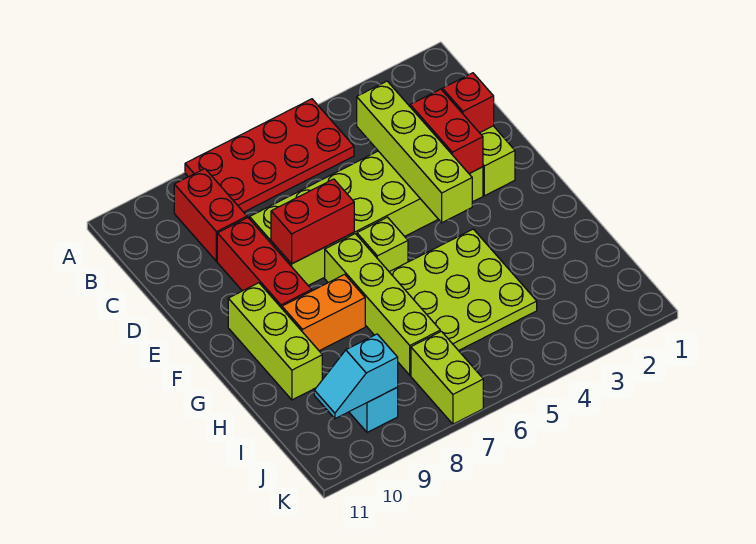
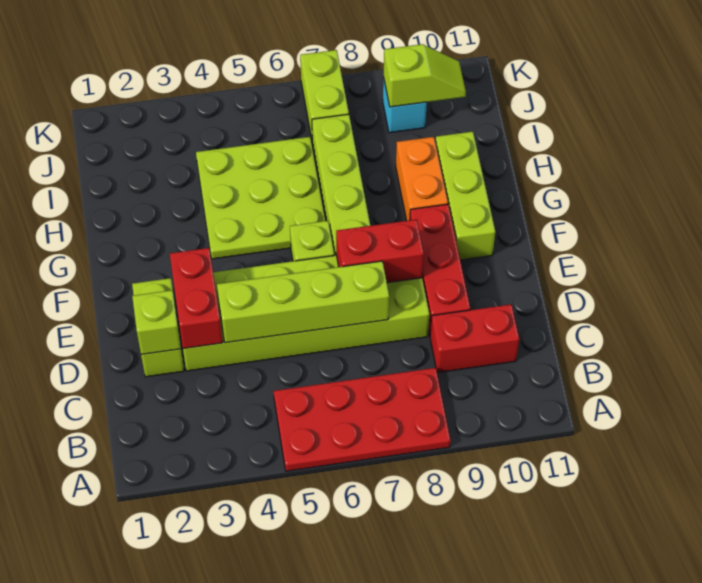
red 1x2 brick [174,169,247,261] -> red 1x2 brick turned to [430,304,519,373]
lime 1x4 brick [357,81,472,223] -> lime 1x4 brick turned to [217,261,389,343]
red 1x1 brick [442,73,494,133] -> lime 1x1 brick [132,290,181,354]
orange 1x2 brick [282,274,365,351] -> orange 1x2 brick turned to [396,137,448,221]
cyan 1x2 slope [314,334,398,419] -> lime 1x2 slope [384,44,466,107]

